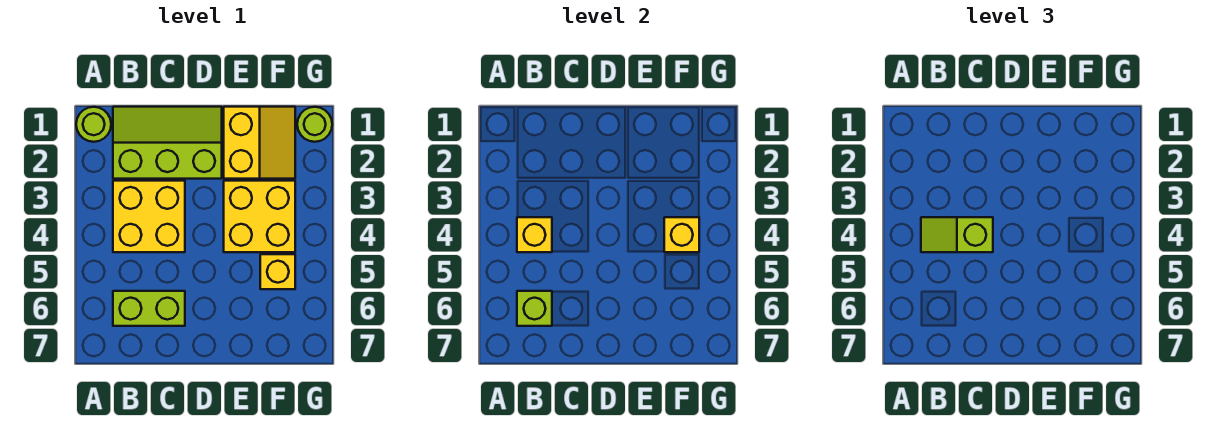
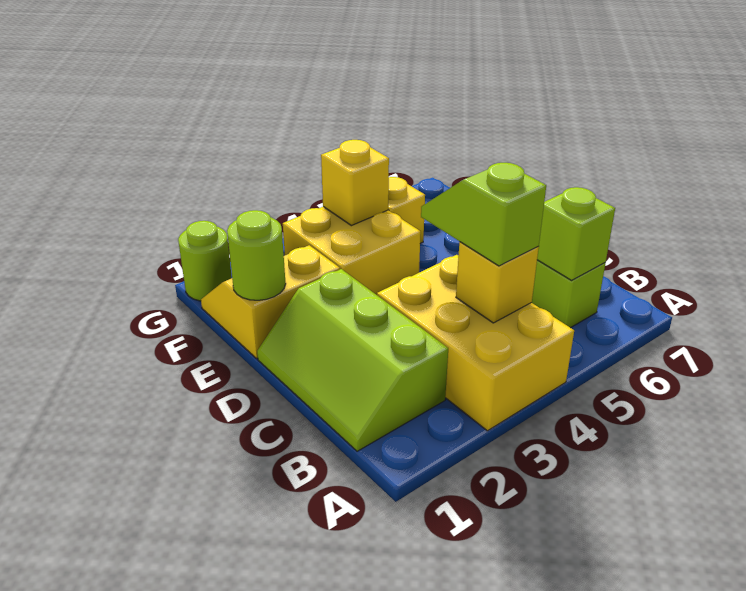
lime 1x1 round brick [76,107,111,142] -> lime 1x1 round brick moved to [227,210,286,300]
yellow 2x2 brick [113,181,185,252] -> yellow 2x3 brick [377,255,574,431]
lime 1x2 slope [921,217,993,252] -> lime 1x2 slope turned to [421,163,546,266]

